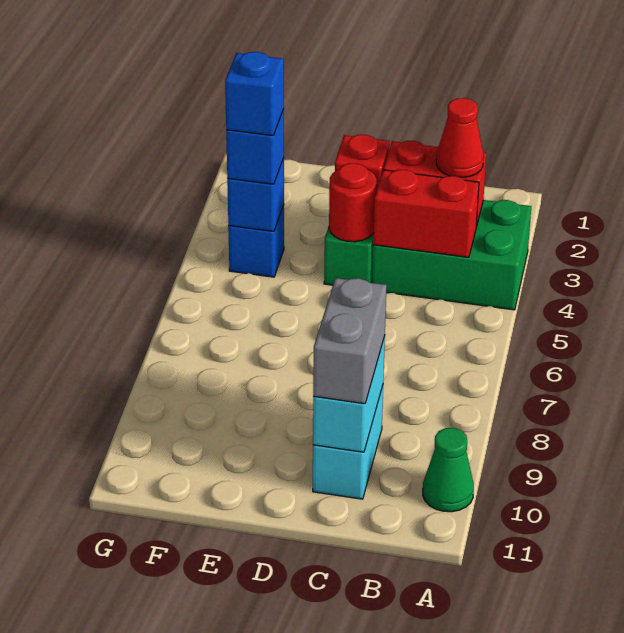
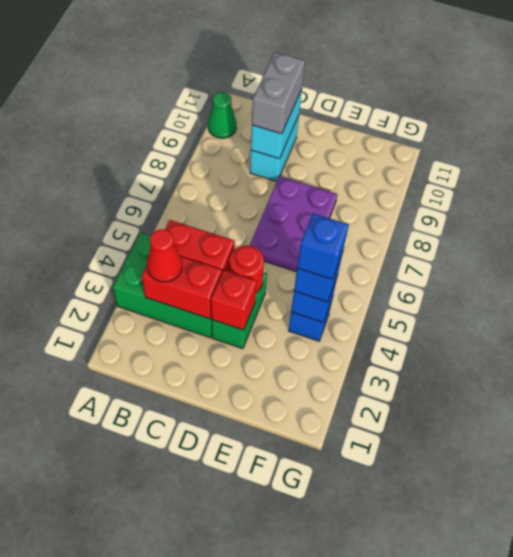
none -> purple 2x3 plate [249,176,337,272]

